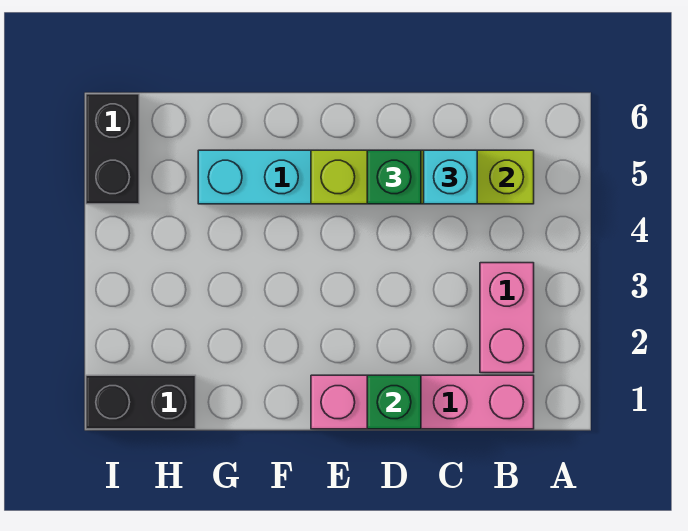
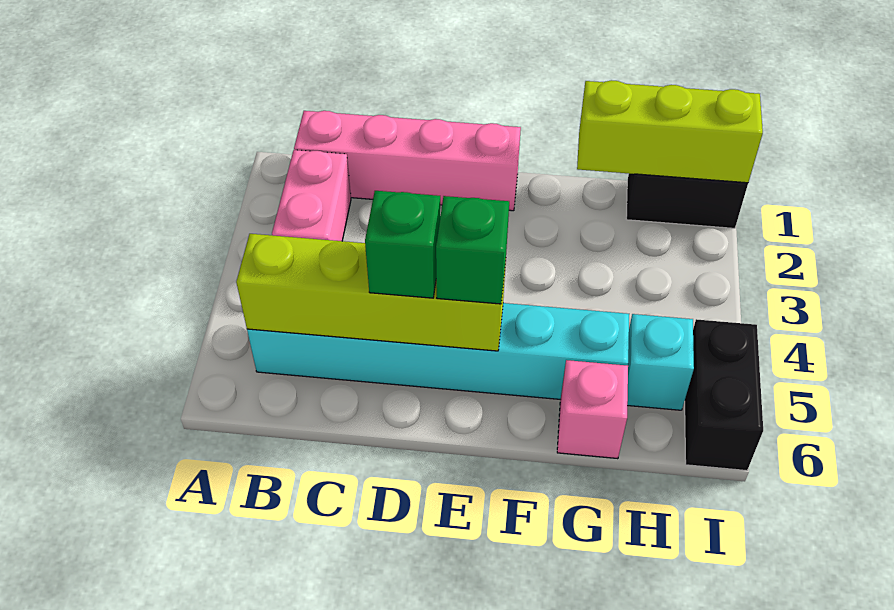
cyan 1x1 brick [424,150,477,204] -> cyan 1x1 brick moved to [627,314,694,410]
green 1x1 brick [367,375,421,429] -> green 1x1 brick moved to [436,196,509,304]
none -> lime 1x3 brick [577,80,763,183]
none -> pink 1x1 brick [557,360,628,459]

